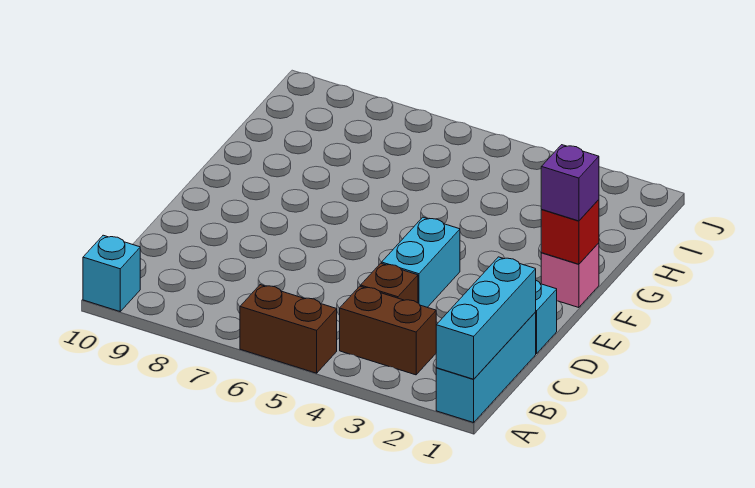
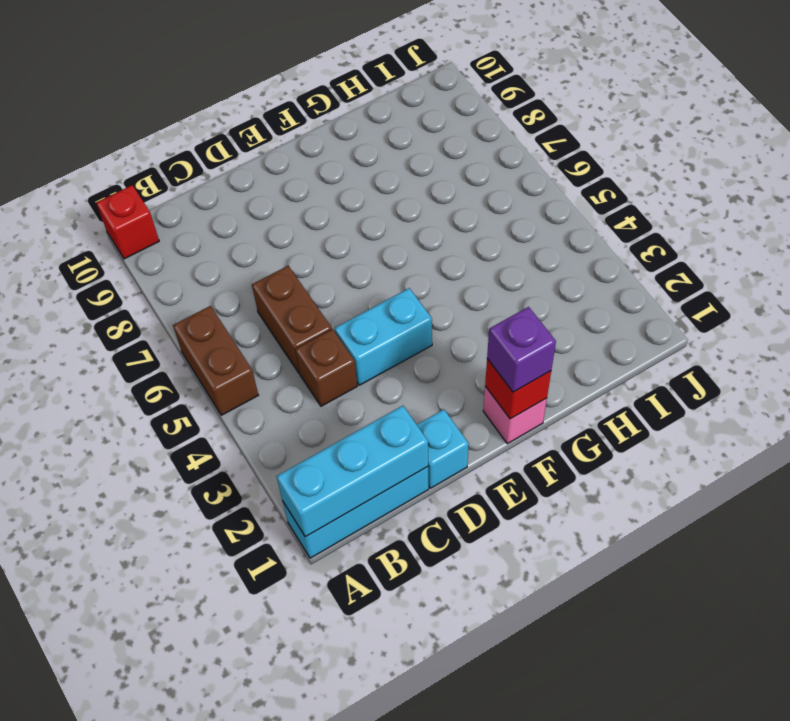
cyan 1x1 brick [83,235,140,311] -> red 1x1 brick [96,185,159,259]
brown 1x2 brick [340,286,436,375] -> brown 1x2 brick moved to [252,266,332,373]

